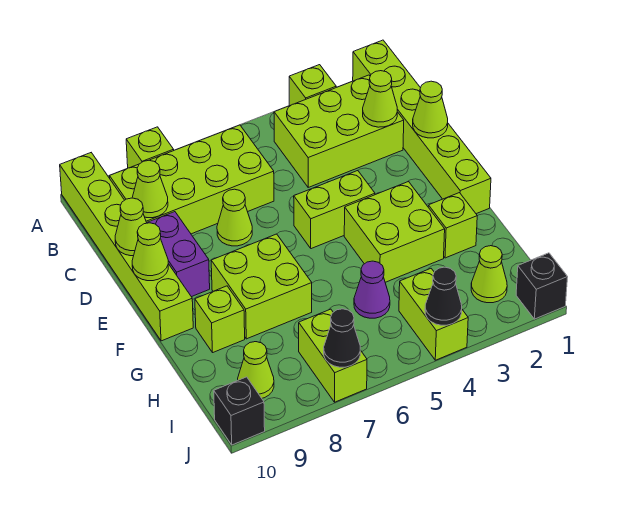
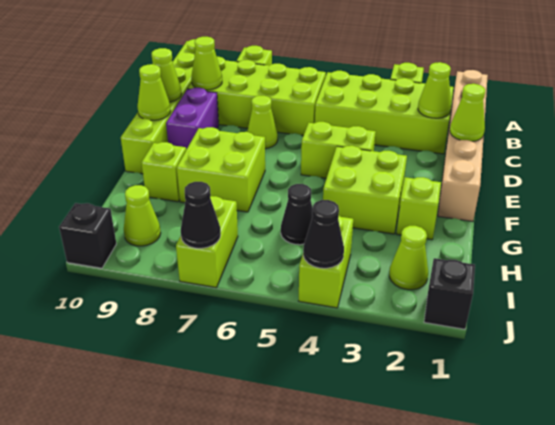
lime 1x6 brick [353,40,491,214] -> tan 1x6 brick [438,70,488,221]
lime 2x3 brick [274,75,404,187] -> lime 2x4 brick [315,71,453,154]
purple 1x1 cone [354,261,390,318] -> black 1x1 cone [281,184,313,245]

